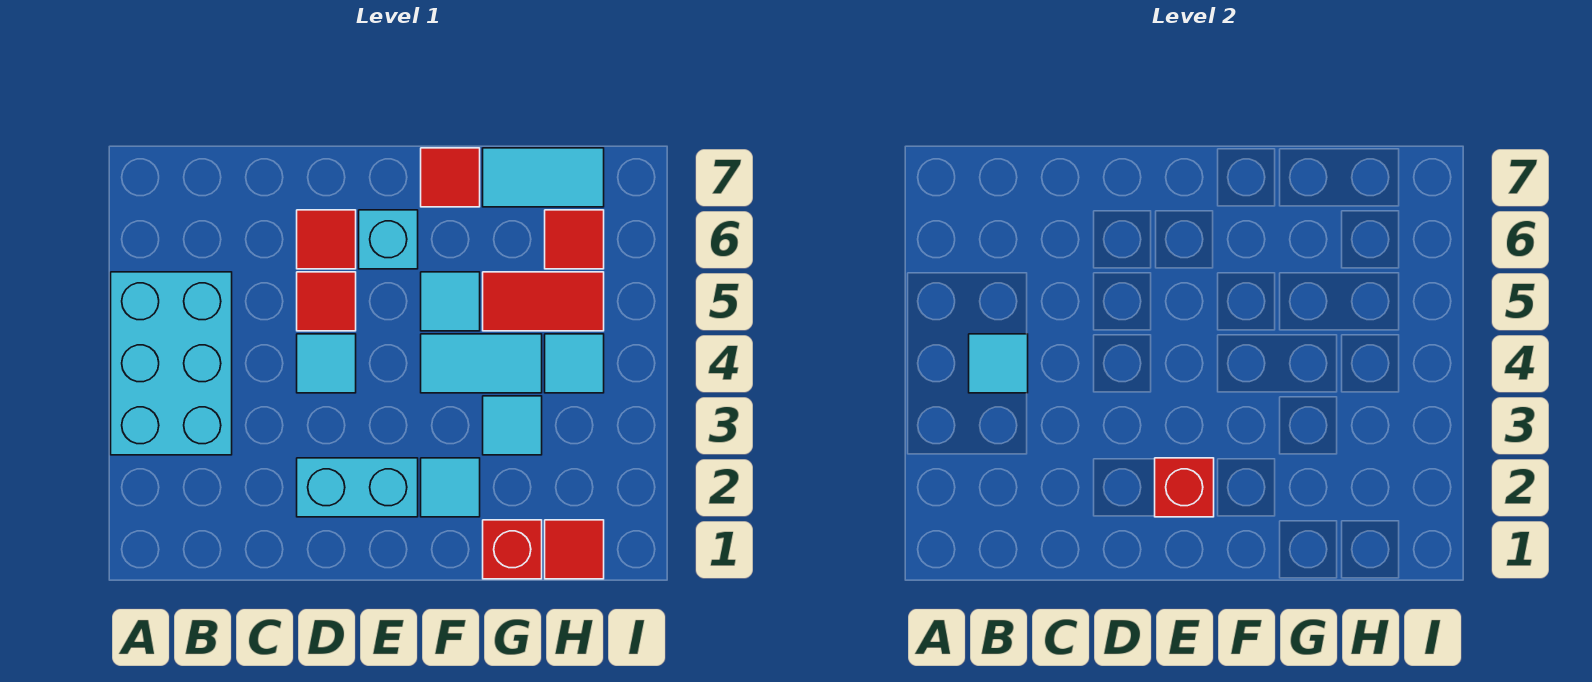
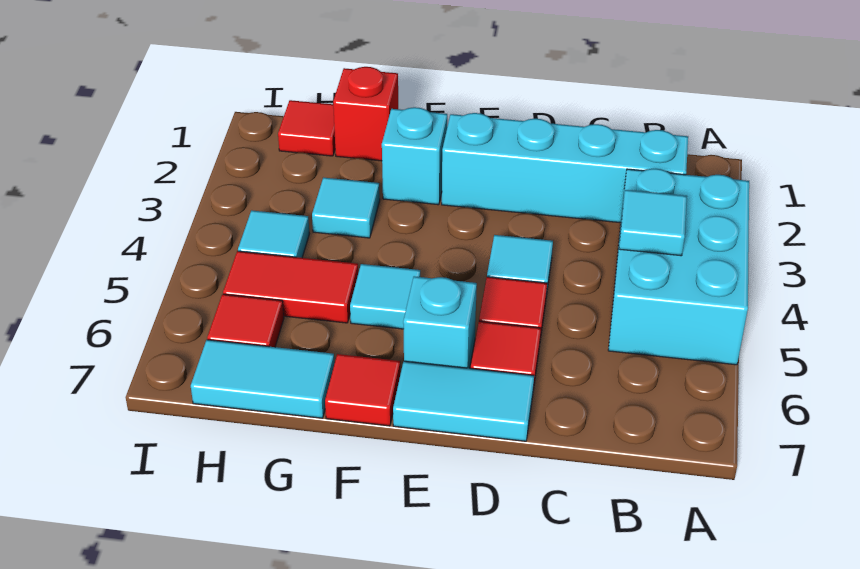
cyan 1x2 brick [297,458,418,517] -> cyan 1x4 brick [442,113,688,223]
red 1x1 brick [1155,458,1214,517] -> none
cyan 1x1 tile [421,458,480,517] -> cyan 1x1 brick [382,107,447,205]
cyan 1x2 tile [421,334,542,393] -> cyan 1x2 tile moved to [393,361,534,441]

